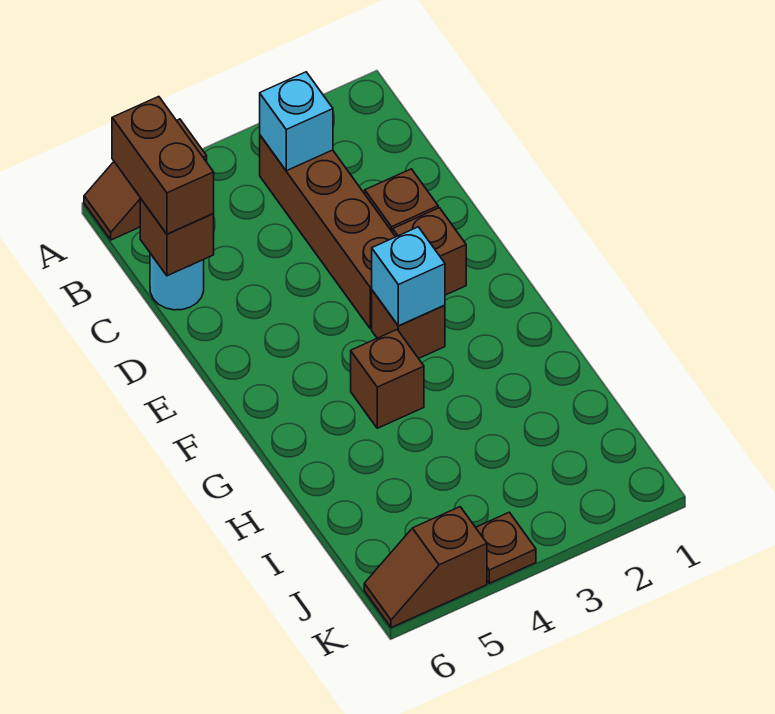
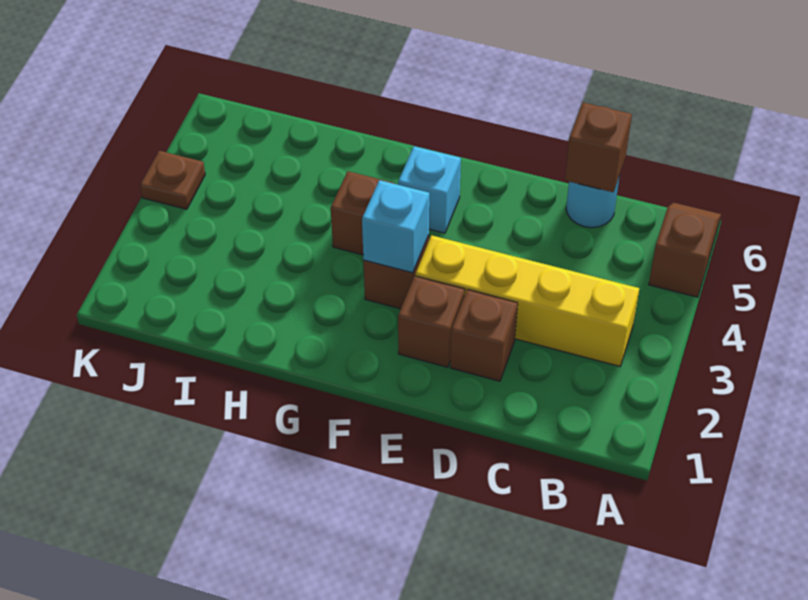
brown 1x4 brick [260,136,395,329] -> yellow 1x4 brick [415,235,639,366]
cyan 1x1 brick [260,72,333,171] -> cyan 1x1 brick moved to [398,146,461,233]
brown 1x2 brick [112,97,214,234] -> none
brown 1x2 slope [364,507,487,628] -> none

